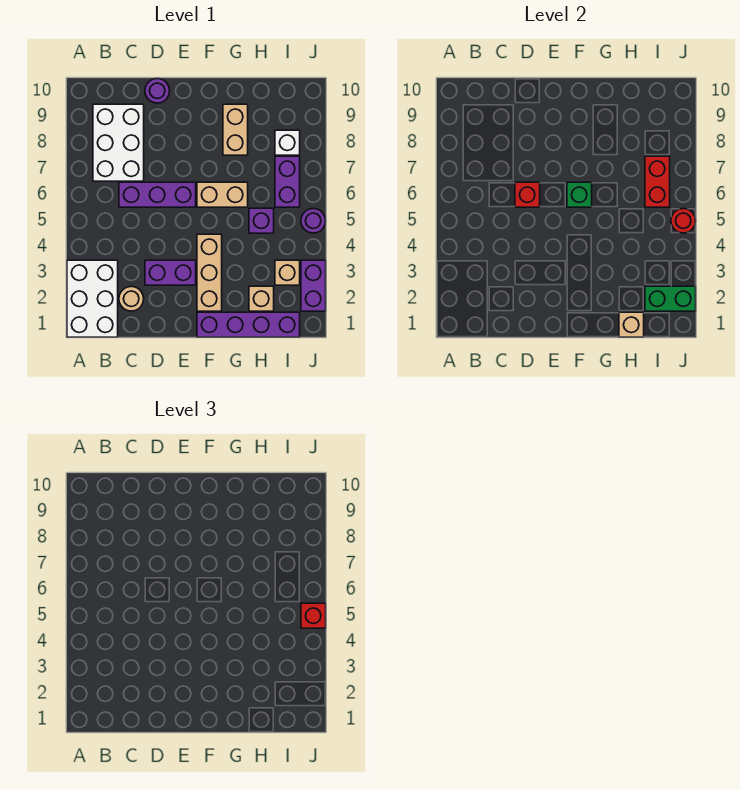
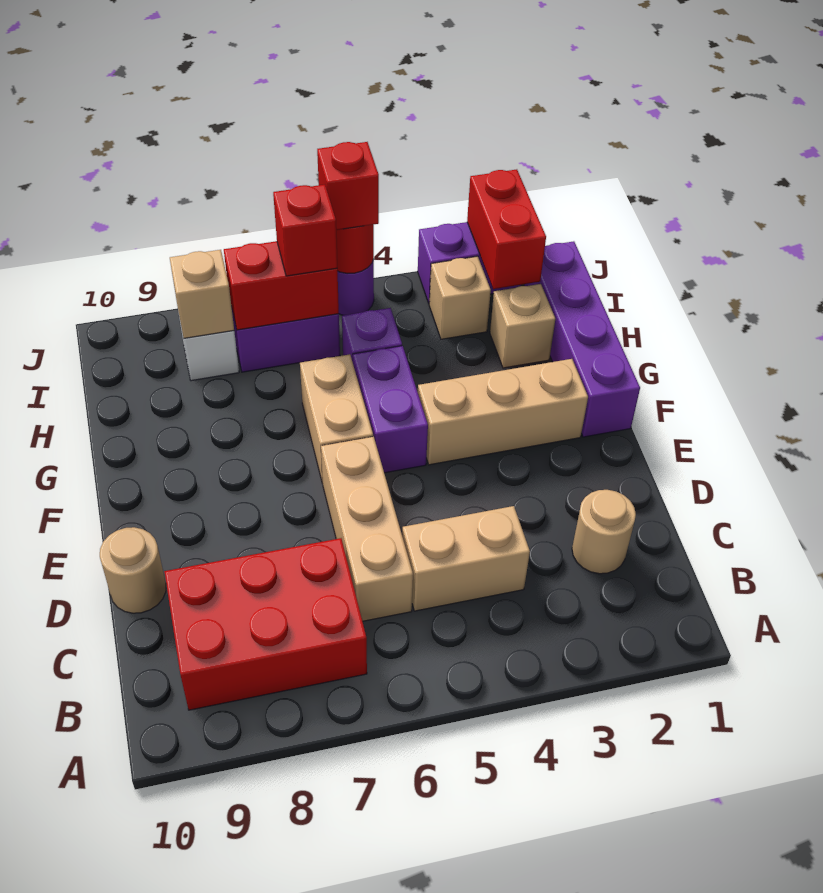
white 2x3 brick [67,260,118,337] -> none
white 2x3 brick [93,104,144,181] -> red 2x3 brick [164,538,367,710]
purple 1x3 brick [119,182,196,207] -> tan 1x3 brick [321,437,413,621]
purple 1x2 brick [145,260,196,285] -> purple 1x2 brick moved to [353,346,428,473]
red 1x1 brick [515,182,540,207] -> red 1x1 brick moved to [273,185,337,276]
purple 1x1 round brick [145,78,170,103] -> tan 1x1 round brick [100,527,166,613]
green 1x1 brick [567,182,592,207] -> none
tan 1x2 brick [223,104,248,155] -> tan 1x2 brick moved to [402,506,530,611]
tan 1x1 brick [619,312,644,337] -> tan 1x1 brick moved to [170,250,234,338]
green 1x2 brick [645,286,696,311] -> red 1x2 brick [467,169,546,289]

